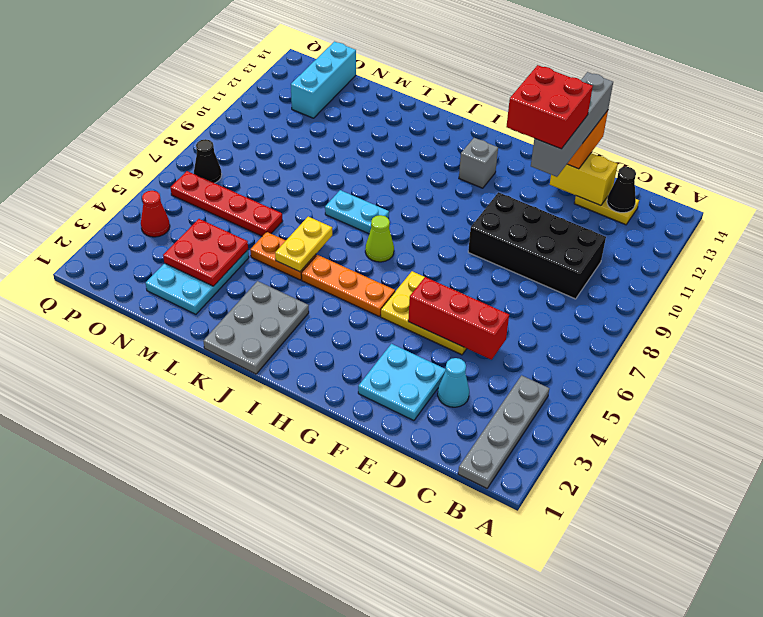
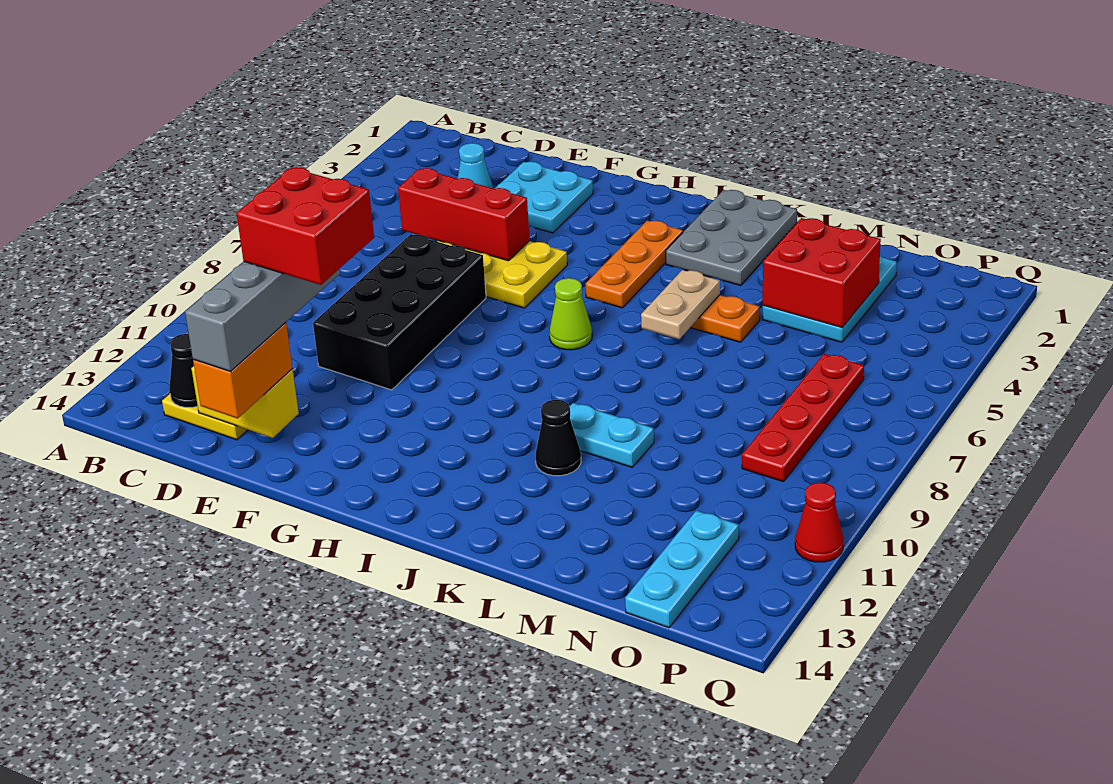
grey 1x4 plate [458,375,549,488] -> none
black 2x4 brick [468,192,606,299] -> black 2x4 brick turned to [313,234,486,390]
orange 1x3 plate [301,255,395,316] -> orange 1x3 plate turned to [586,220,683,308]
grey 1x1 brick [459,138,498,188] -> none
cyan 1x2 plate [325,190,389,234] -> cyan 1x2 plate moved to [570,403,654,467]
yellow 1x2 plate [275,217,332,272] -> tan 1x2 plate [641,270,720,339]
red 2x2 plate [163,219,248,286] -> red 2x2 brick [763,218,881,327]
red 1x4 plate [170,171,283,236] -> red 1x4 plate turned to [742,354,864,482]
cyan 1x3 brick [291,42,356,118] -> cyan 1x3 plate [625,510,739,628]
red 1x1 cone [141,191,170,237] -> red 1x1 cone moved to [795,482,843,562]
black 1x1 cone [194,139,222,183] -> black 1x1 cone moved to [535,400,581,476]

